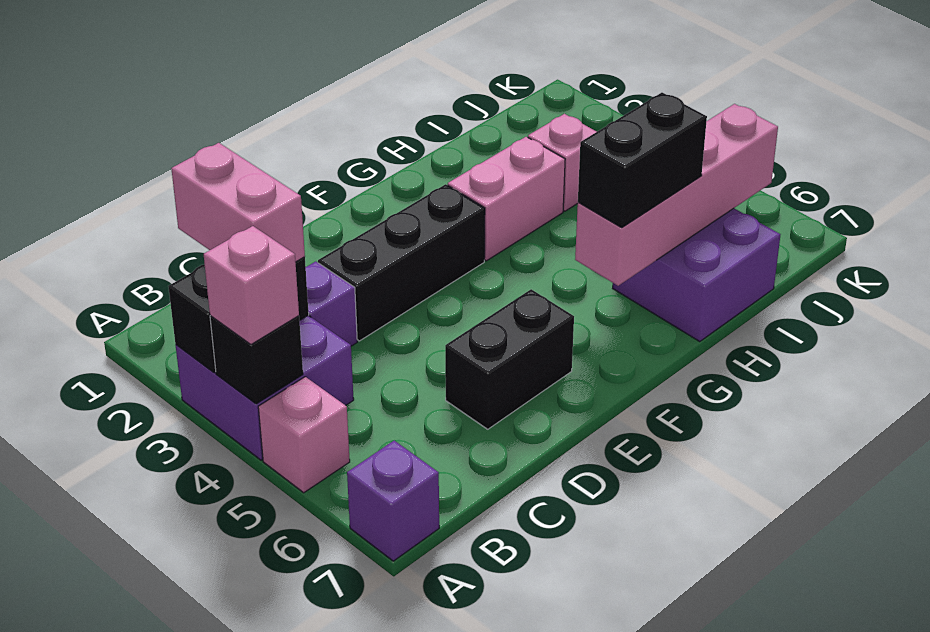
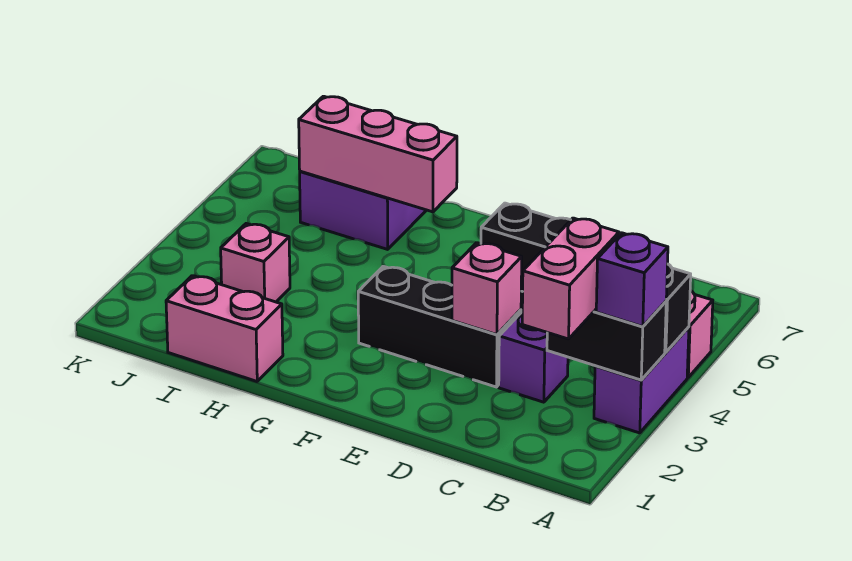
purple 2x2 brick [176,315,354,460] -> purple 1x2 brick [594,327,689,433]
pink 1x1 brick [204,226,299,345] -> pink 1x1 brick moved to [452,243,522,335]
purple 1x1 brick [347,441,439,561] -> purple 1x1 brick moved to [596,233,668,326]
pink 1x2 brick [448,137,565,261] -> pink 1x2 brick moved to [166,276,283,381]
pink 1x4 brick [575,104,778,286] -> pink 1x3 brick [299,96,457,212]
black 1x2 brick [578,93,707,227] -> none

